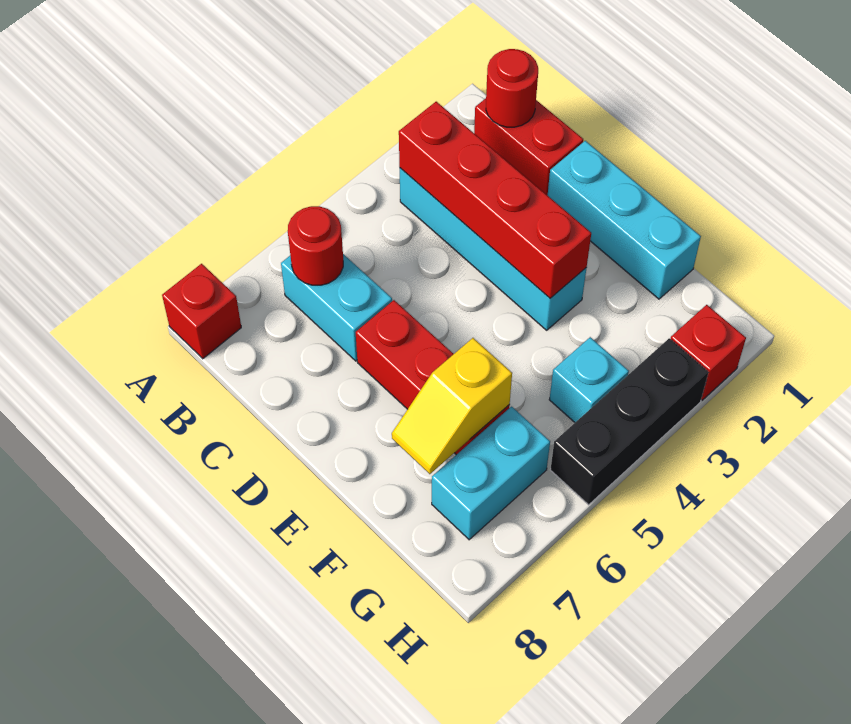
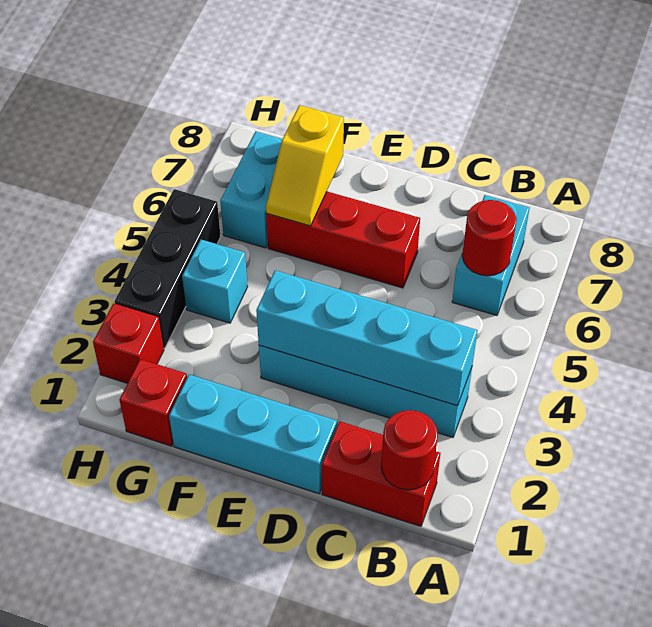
red 1x1 brick [162,264,241,359] -> red 1x1 brick moved to [120,359,187,446]
red 1x4 brick [399,102,591,298] -> cyan 1x4 brick [256,270,478,406]
cyan 1x2 brick [281,254,392,361] -> cyan 1x2 brick turned to [452,195,530,315]
yellow 1x2 slope [392,338,512,474] -> yellow 1x2 slope turned to [266,105,344,226]

